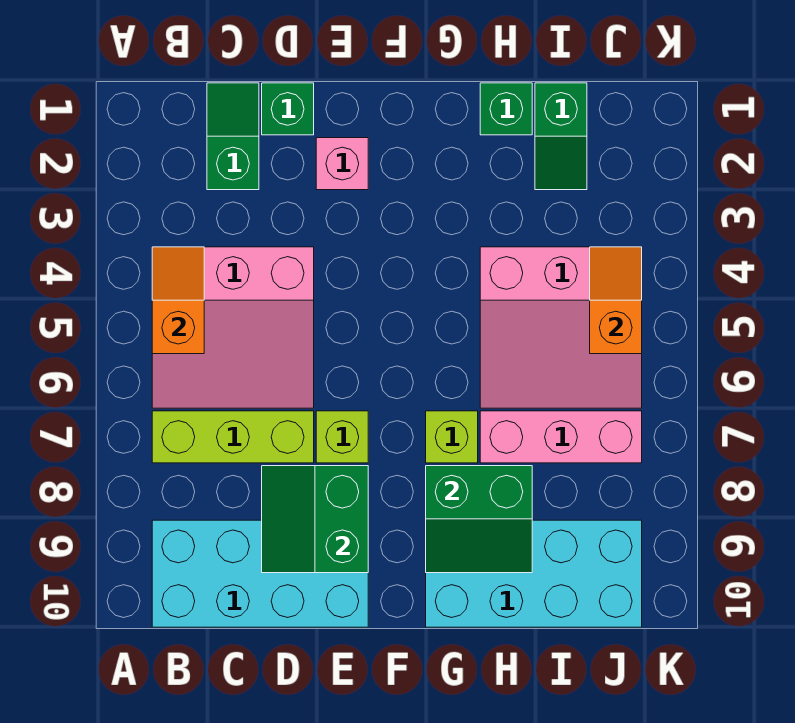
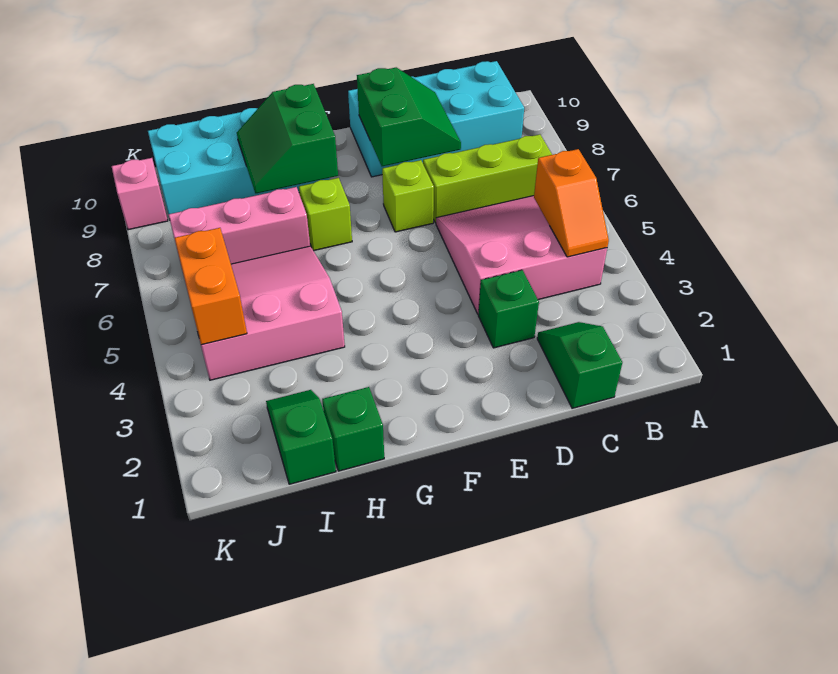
green 1x2 slope [207,83,259,190] -> green 1x2 slope turned to [537,322,622,408]
green 1x1 brick [262,83,314,135] -> green 1x1 brick moved to [478,270,539,348]
pink 1x1 brick [316,138,368,190] -> pink 1x1 brick moved to [112,158,168,230]
green 2x2 slope [426,466,532,573] -> green 2x2 slope turned to [237,84,338,193]
orange 1x2 slope [590,247,642,354] -> orange 1x2 brick [174,228,247,345]

